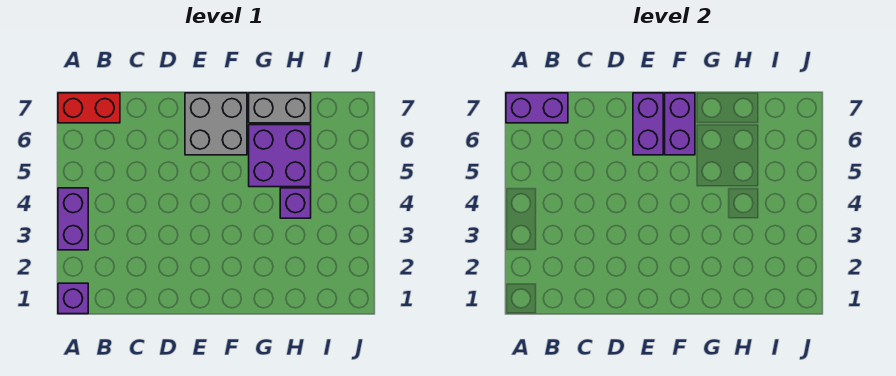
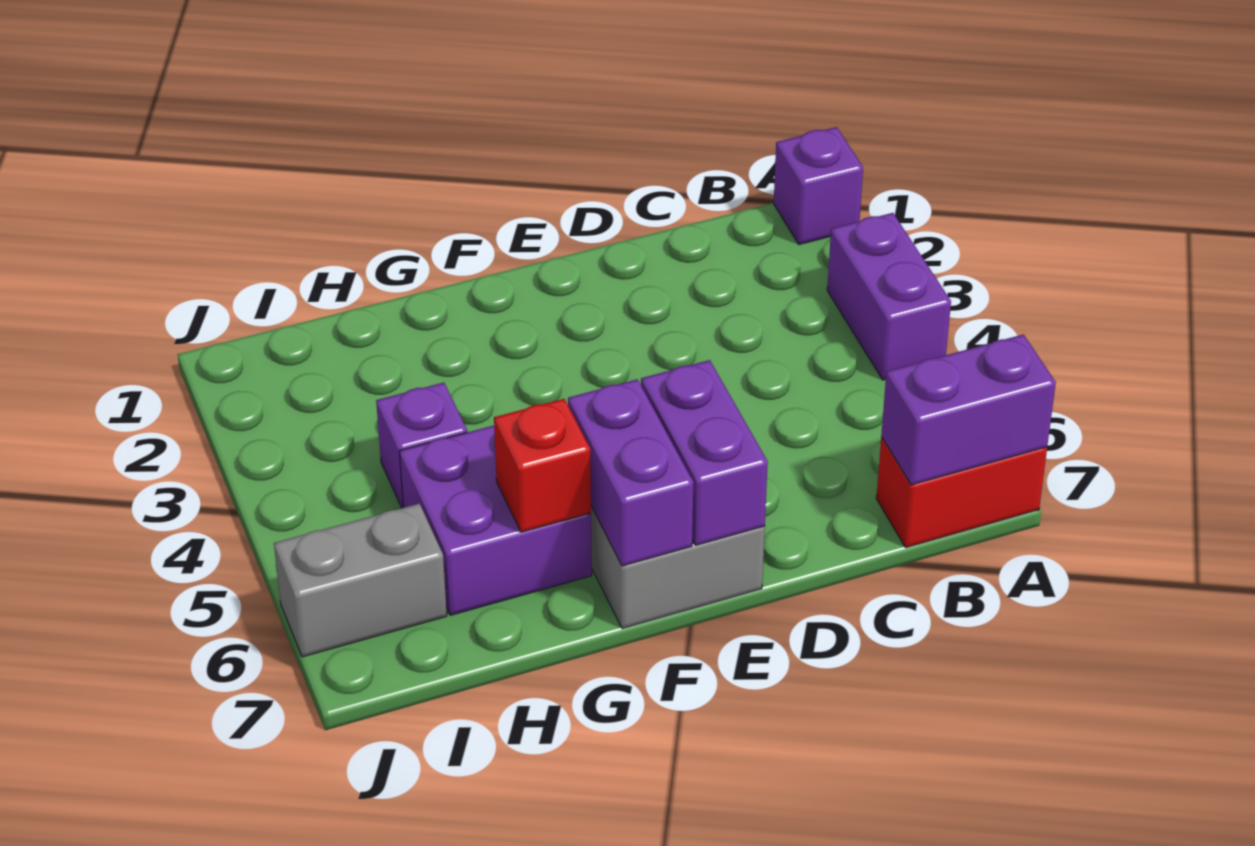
none -> red 1x1 brick [494,399,591,532]
grey 1x2 brick [249,93,311,123] -> grey 1x2 brick moved to [274,504,447,657]

